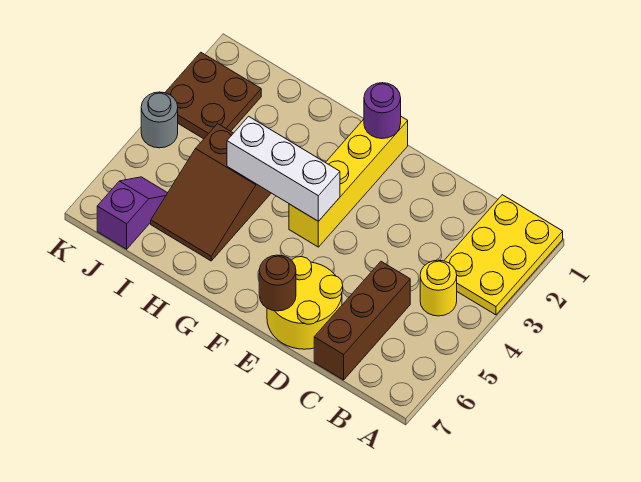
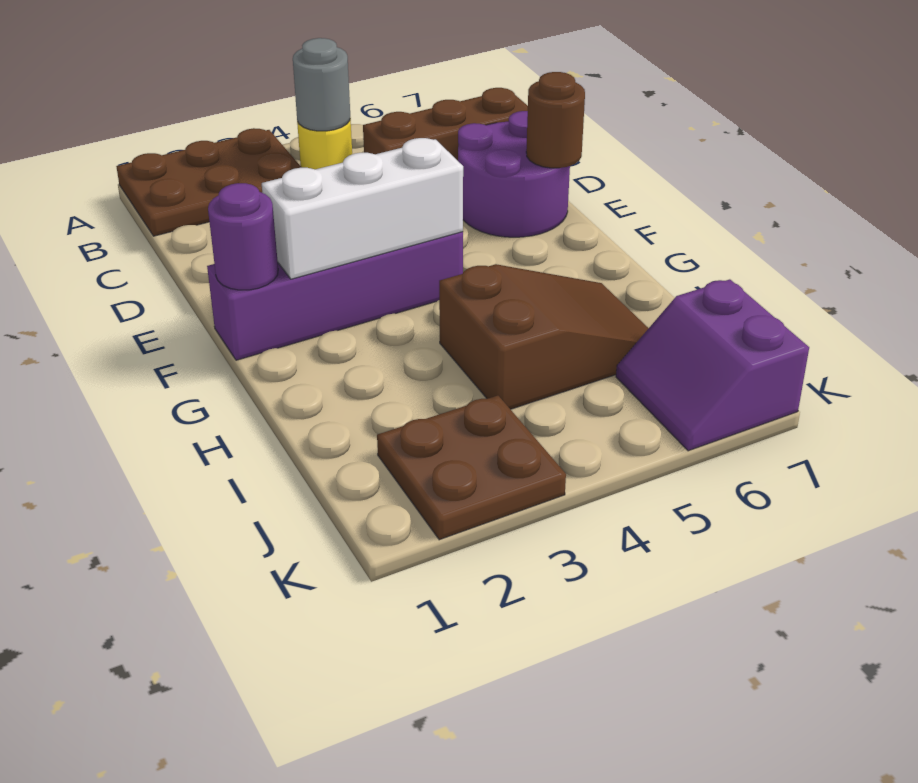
yellow 2x3 plate [444,195,563,315] -> brown 2x3 plate [116,128,302,236]
yellow 2x2 round brick [267,257,343,349] -> purple 2x2 round brick [458,111,570,237]
yellow 1x4 brick [289,117,408,247] -> purple 1x4 brick [207,232,463,360]
white 1x3 brick [227,116,340,221] -> white 1x3 brick turned to [262,138,463,279]
purple 1x2 slope [97,177,167,249] -> purple 2x2 slope [616,279,809,451]
grey 1x1 round brick [141,92,178,148] -> grey 1x1 round brick moved to [293,38,350,131]

